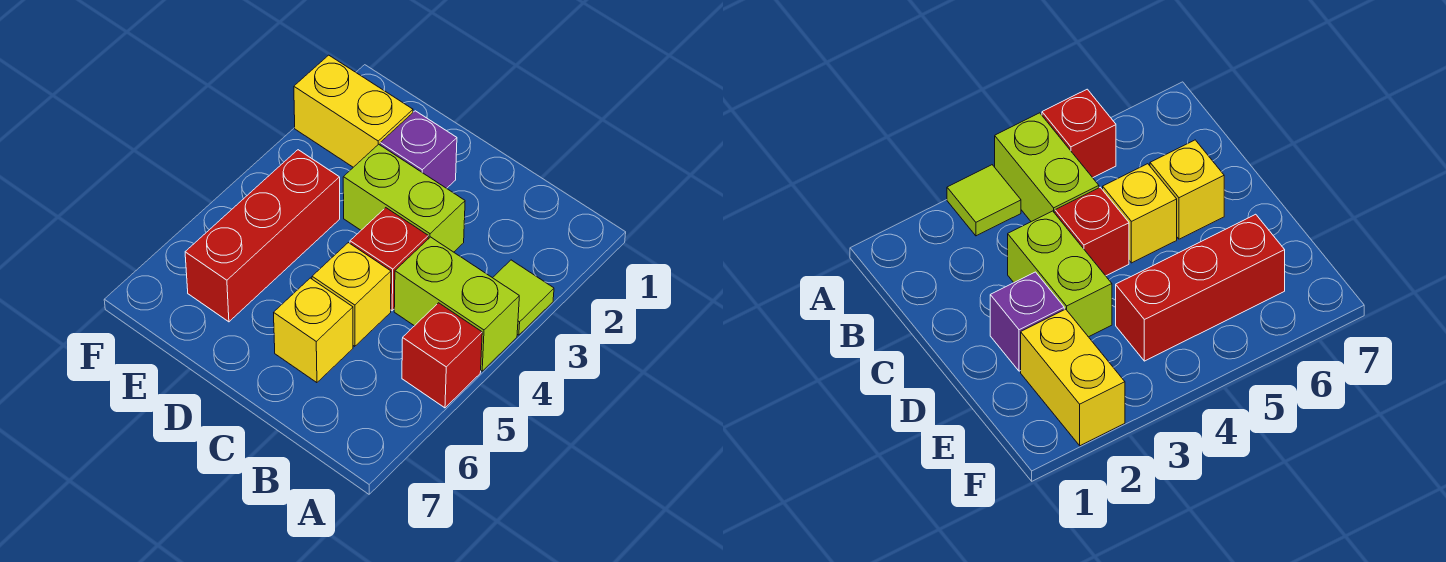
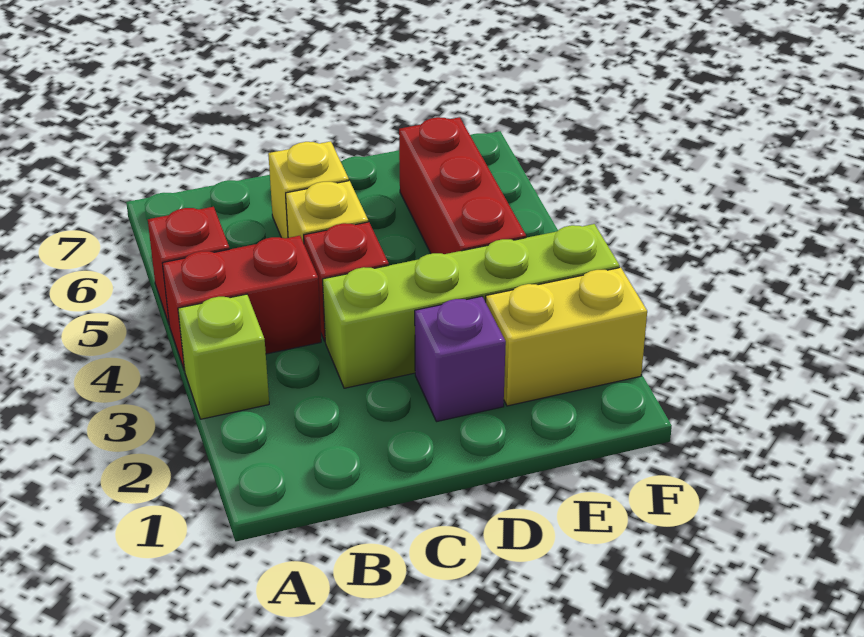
lime 1x1 tile [493,260,554,335] -> lime 1x1 brick [178,294,269,419]
lime 1x2 brick [394,237,519,371] -> red 1x2 brick [163,236,321,371]
lime 1x2 brick [343,144,465,252] -> lime 1x4 brick [323,224,620,388]

